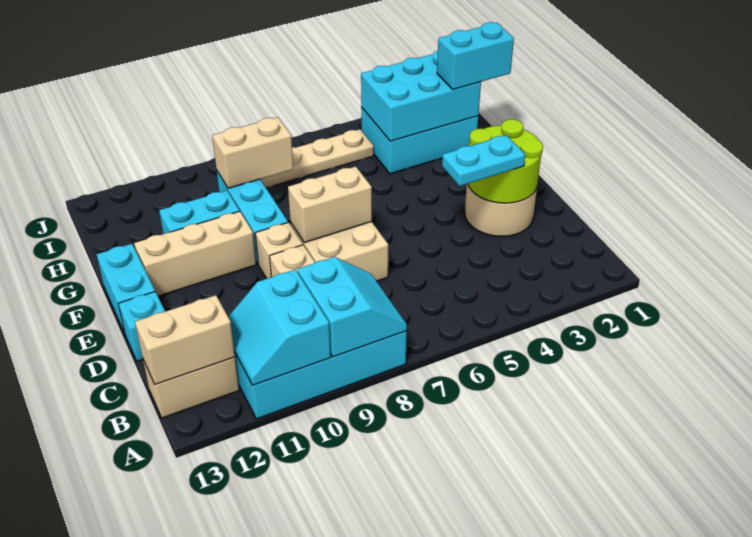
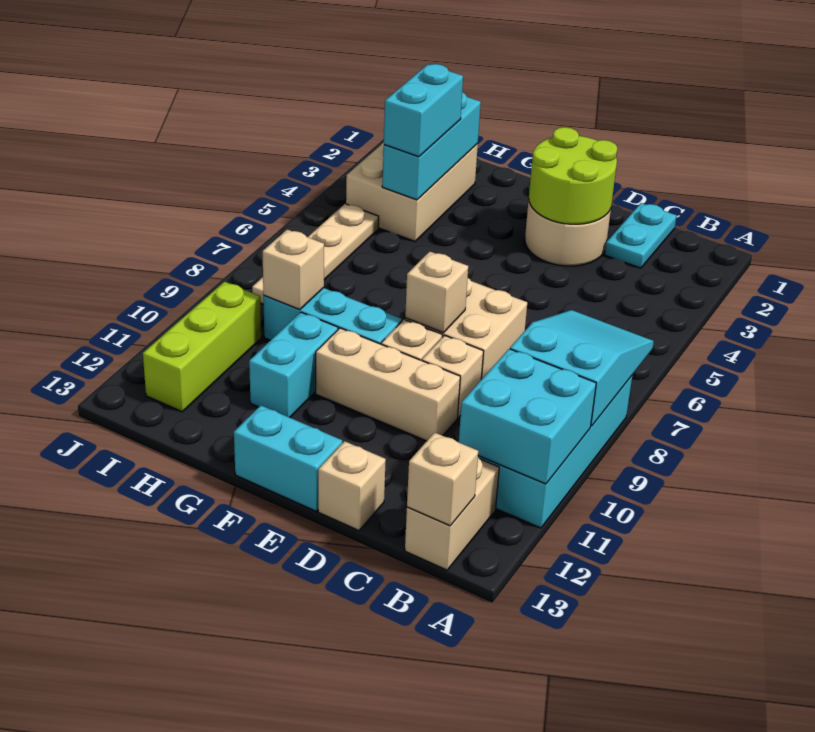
cyan 2x2 slope [298,257,407,357] -> cyan 2x3 slope [510,310,654,426]
cyan 2x2 slope [228,270,331,385] -> cyan 2x2 brick [459,349,596,484]
tan 1x2 brick [135,295,235,384] -> tan 1x1 brick [407,432,478,526]
cyan 1x2 plate [442,135,525,186] -> cyan 1x2 plate moved to [605,203,677,268]
cyan 1x1 brick [118,292,165,361] -> tan 1x1 brick [318,441,386,531]
tan 1x2 brick [288,167,372,243] -> tan 1x1 brick [405,252,468,333]
tan 1x3 brick [134,211,256,296] -> tan 1x3 brick turned to [316,328,460,441]
cyan 1x2 brick [437,22,514,89] -> cyan 1x2 brick moved to [384,64,463,157]
cyan 2x3 brick [361,107,478,174] -> tan 2x3 brick [346,143,478,241]
cyan 2x3 brick [361,51,481,141] -> cyan 1x3 brick [382,92,481,200]
tan 1x2 brick [212,117,293,188] -> tan 1x1 brick [262,229,324,310]
none -> lime 1x3 brick [143,282,261,412]

